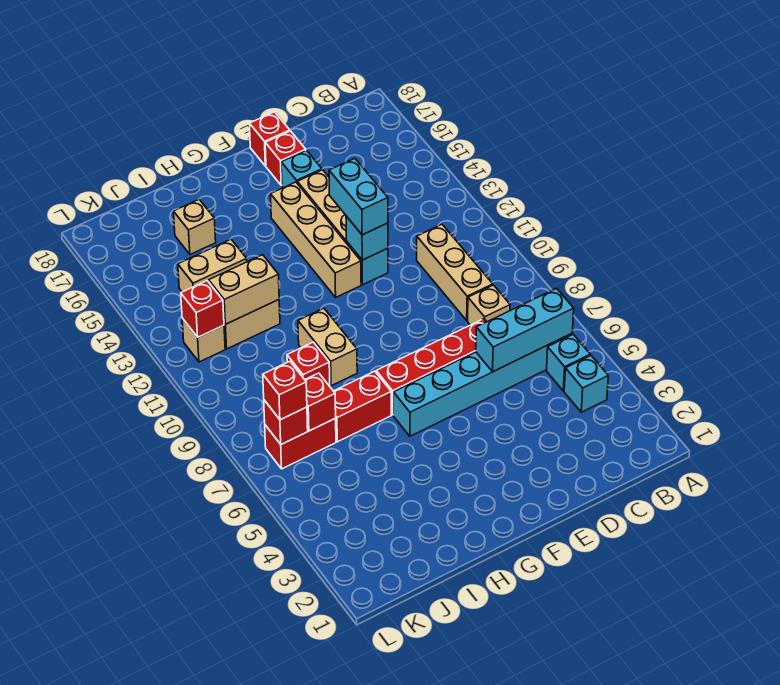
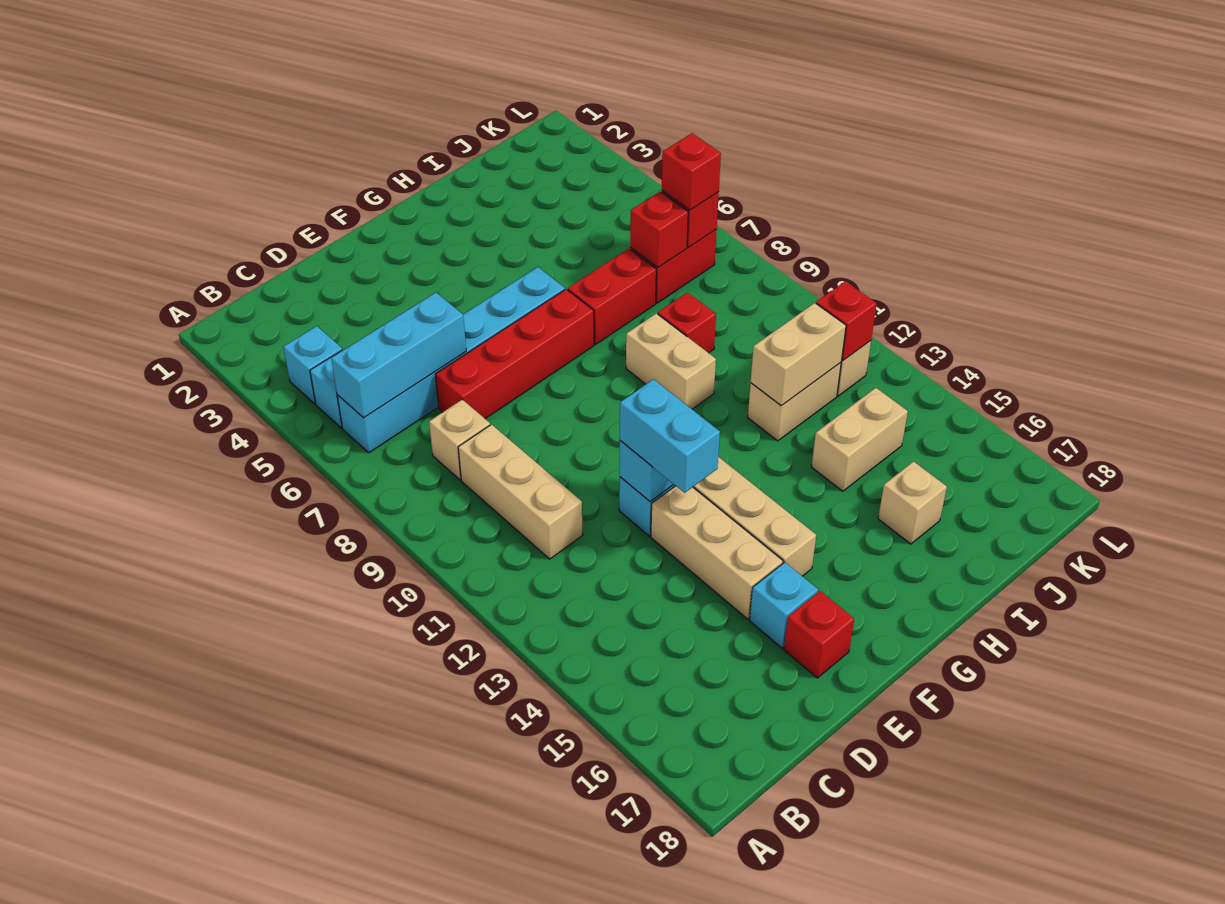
red 1x1 brick [249,112,290,166] -> none

